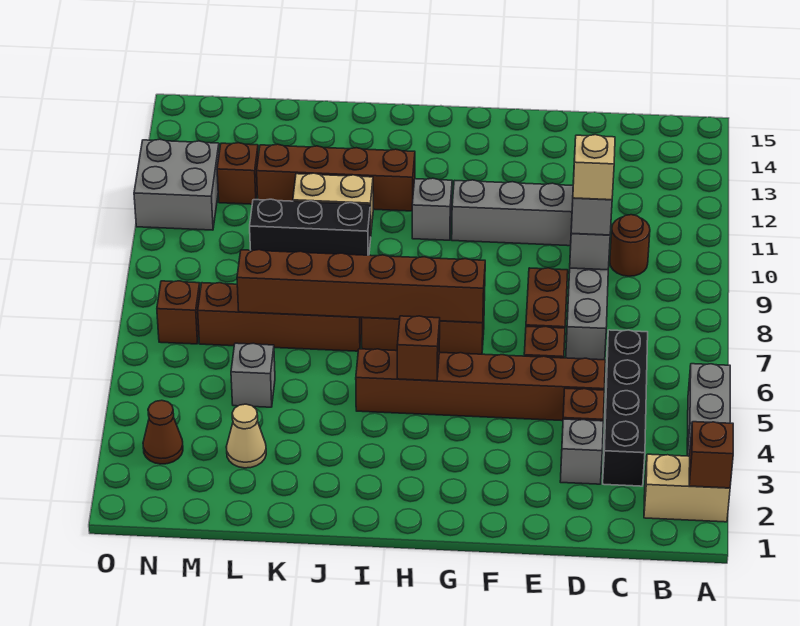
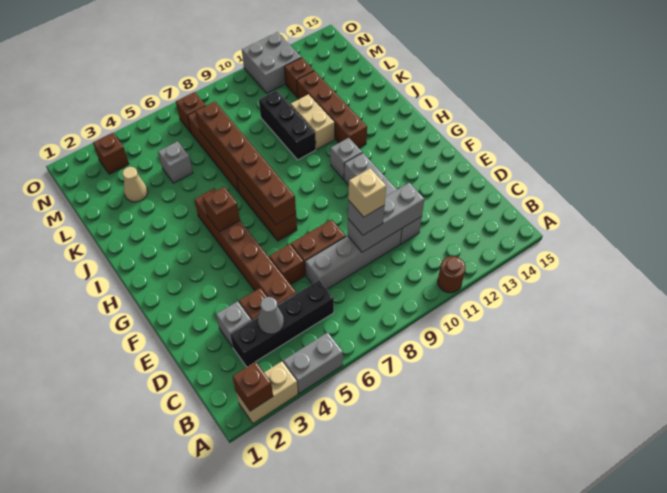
tan 1x2 brick [644,454,730,522] -> tan 1x2 brick turned to [236,362,298,424]
none -> grey 1x1 cone [258,297,284,334]
brown 1x1 round brick [610,215,650,276] -> brown 1x1 round brick moved to [438,256,466,293]
brown 1x1 cone [143,400,183,464] -> brown 1x1 brick [93,133,129,174]

